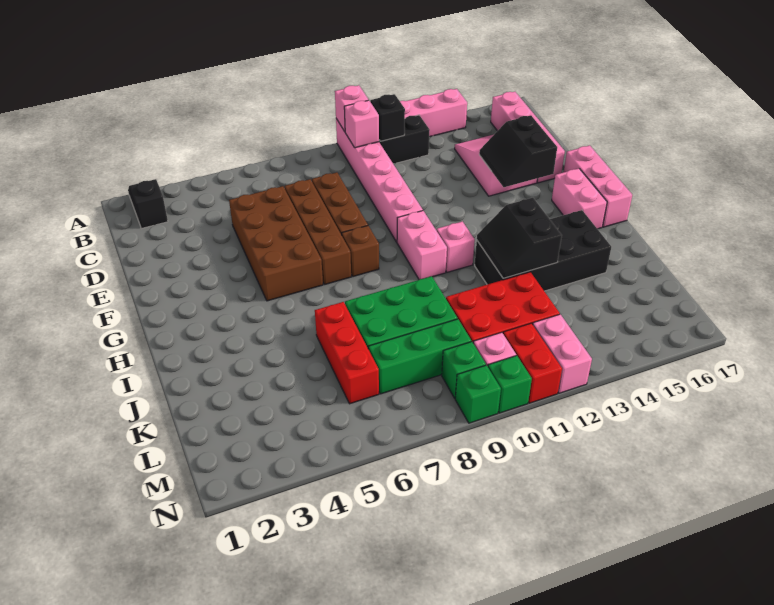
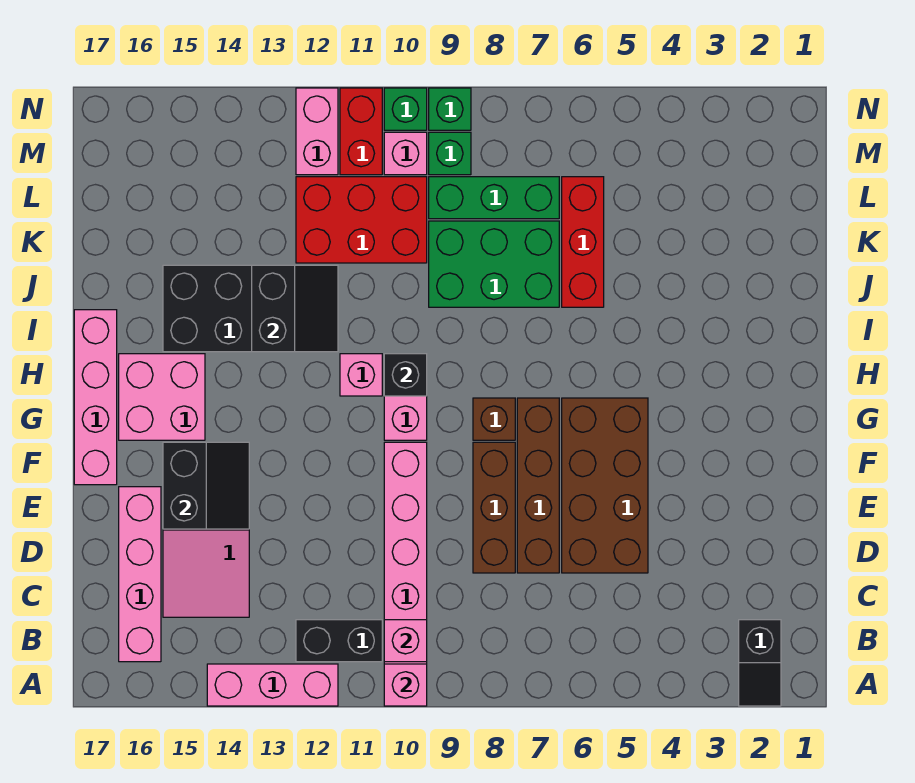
black 1x1 brick [370,94,405,141] -> black 1x1 brick moved to [384,354,427,396]
pink 1x3 brick [564,145,632,227] -> pink 1x4 brick [74,310,117,485]
pink 1x2 brick [552,168,607,229] -> pink 2x2 brick [119,354,205,440]

